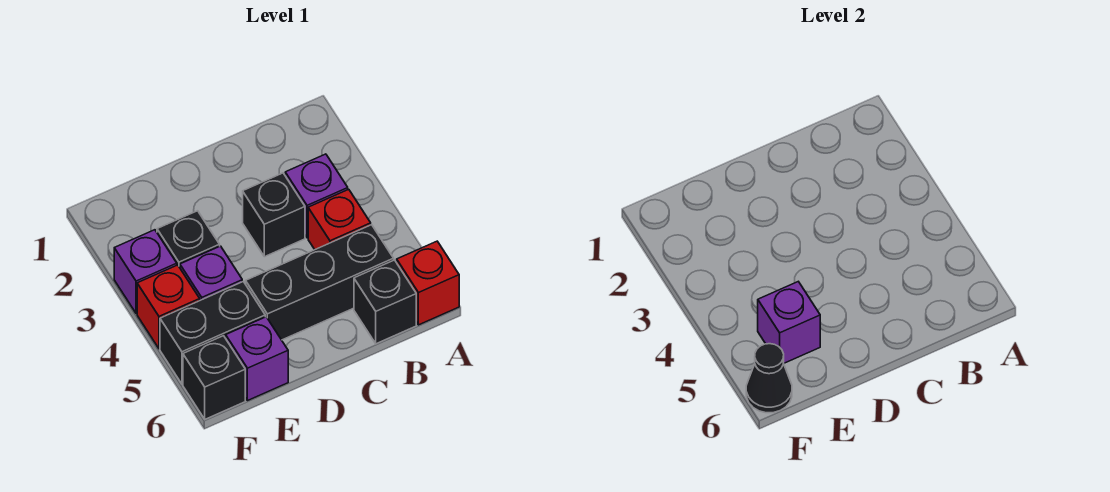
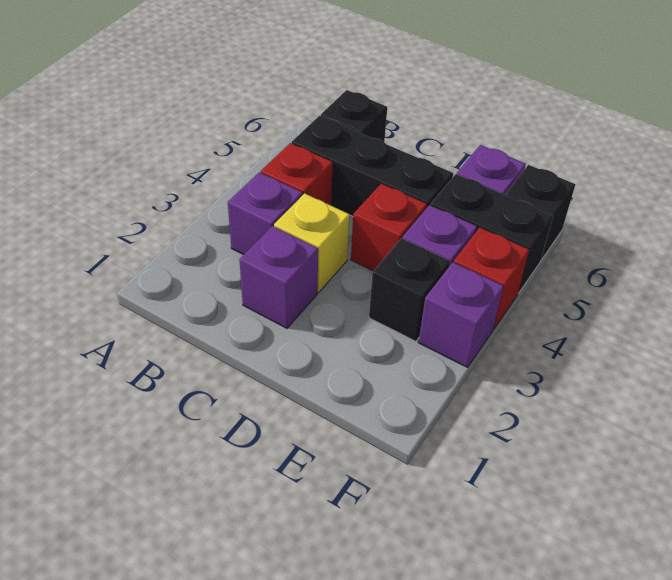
red 1x1 brick [397,241,459,325] -> red 1x1 brick moved to [351,184,427,271]
black 1x1 brick [243,173,305,257] -> yellow 1x1 brick [274,193,350,292]
purple 1x1 brick [758,282,820,364] -> purple 1x1 brick moved to [239,226,318,328]
black 1x1 cone [746,344,792,413] -> none

